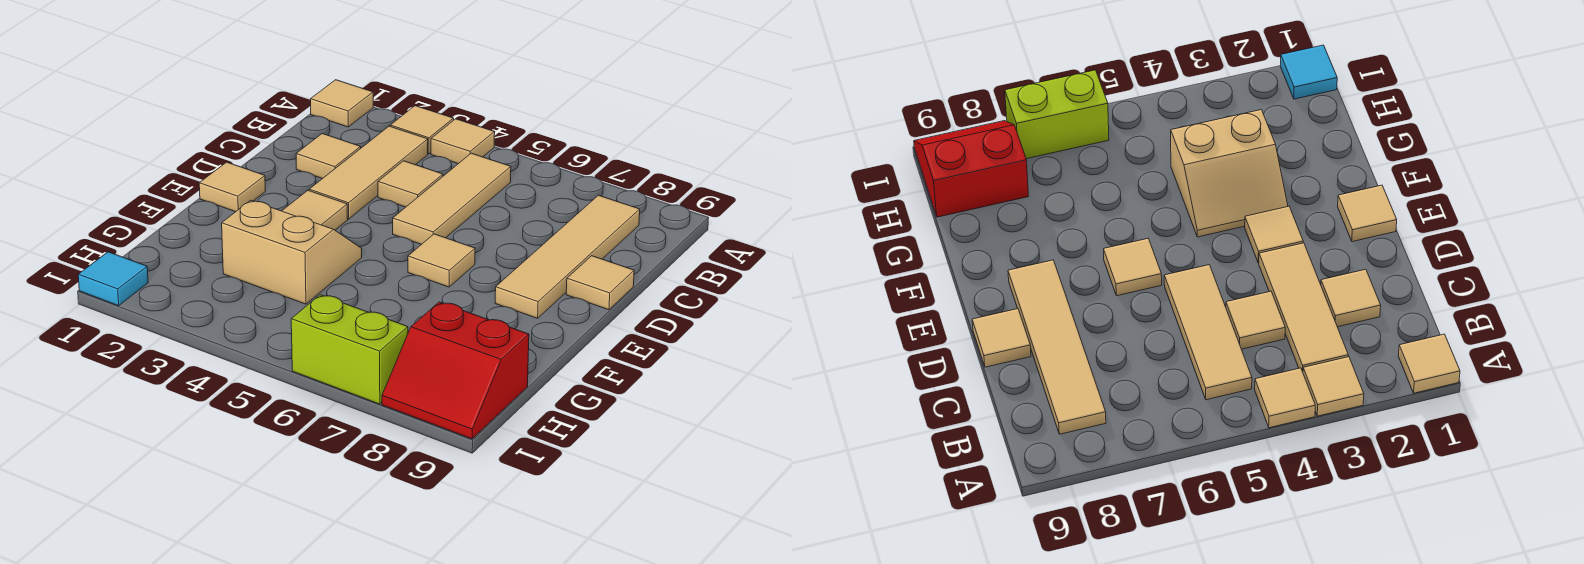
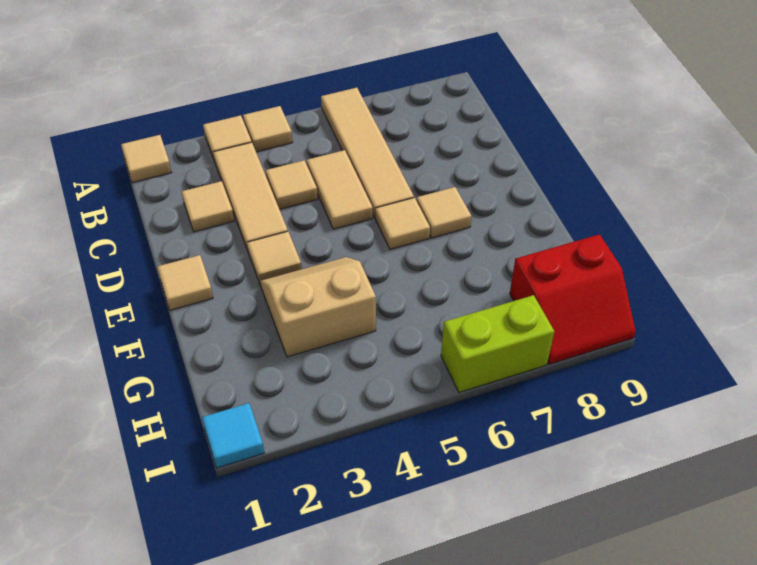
tan 1x3 tile [393,153,511,245] -> tan 1x2 tile [307,150,373,229]
tan 1x4 tile [495,195,640,318] -> tan 1x4 tile moved to [321,88,414,217]
tan 1x1 tile [566,256,634,310] -> tan 1x1 tile moved to [417,187,472,238]

